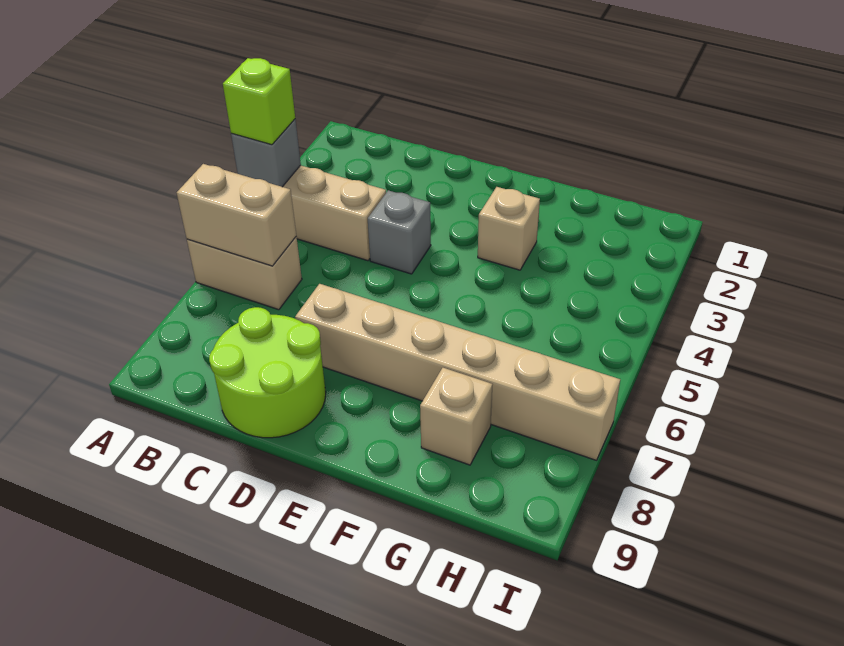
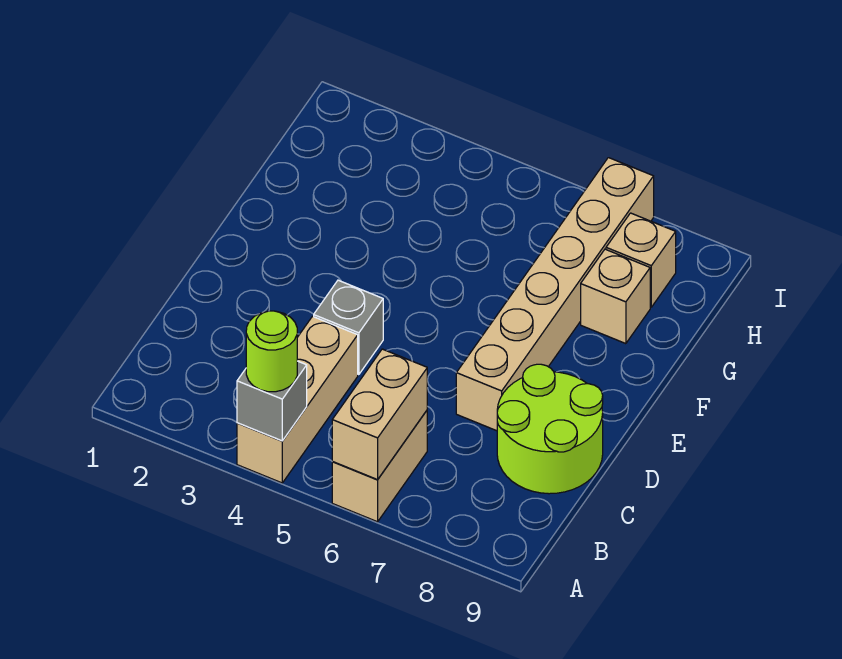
lime 1x1 brick [223,58,295,145] -> lime 1x1 round brick [246,311,297,392]
tan 1x1 brick [478,187,540,270] -> tan 1x1 brick moved to [606,213,676,307]

